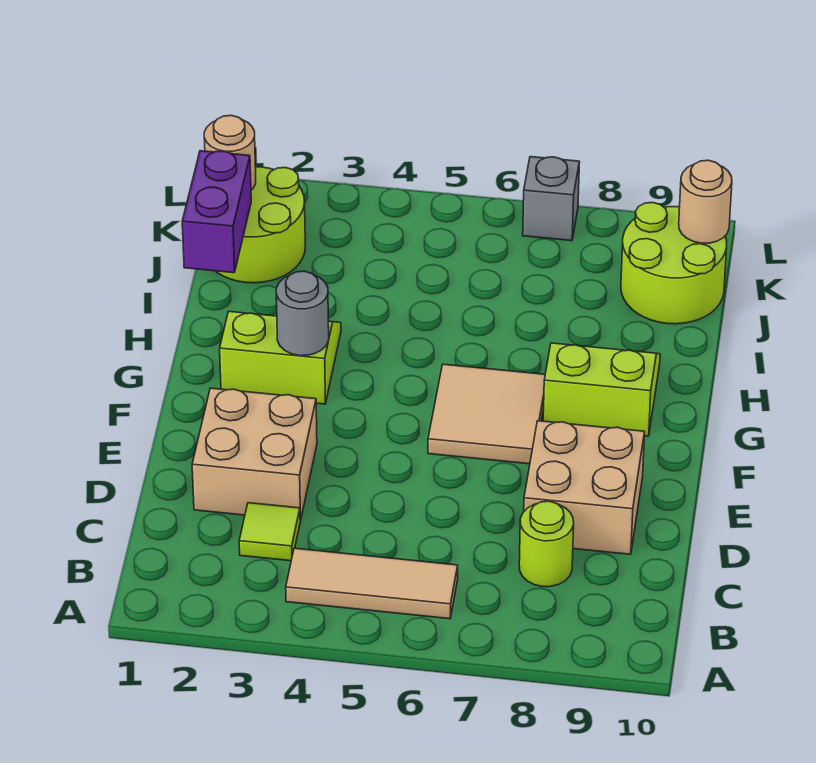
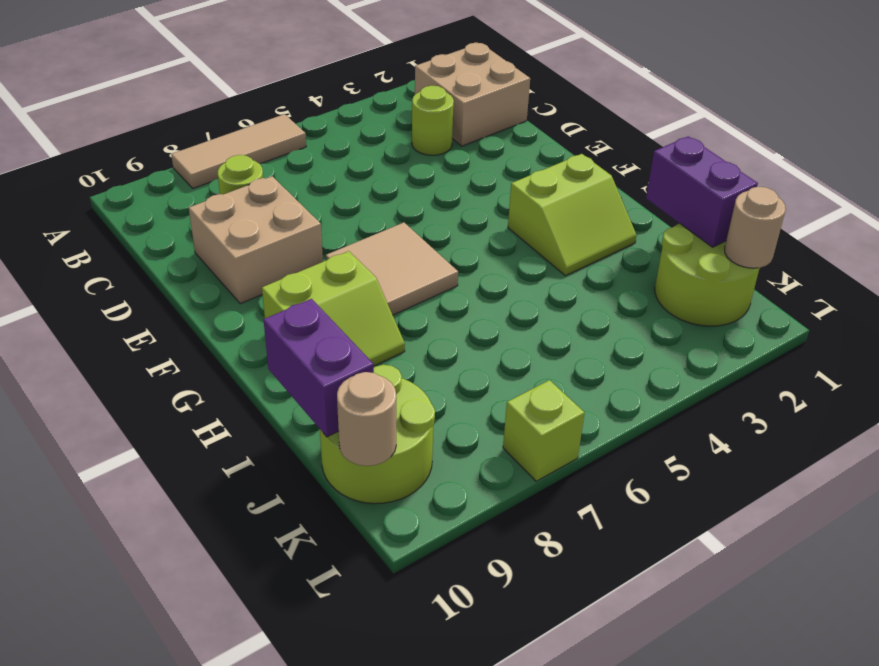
tan 1x3 tile [286,548,458,619] -> tan 1x3 tile moved to [171,114,306,188]
lime 1x1 tile [239,503,300,561] -> lime 1x1 round brick [412,86,454,155]
tan 2x2 brick [192,388,317,521] -> tan 2x2 brick moved to [415,43,530,146]
grey 1x1 round brick [276,271,329,356] -> none
none -> purple 1x2 brick [264,299,374,437]
grey 1x1 brick [523,157,579,241] -> lime 1x1 brick [503,380,585,481]

